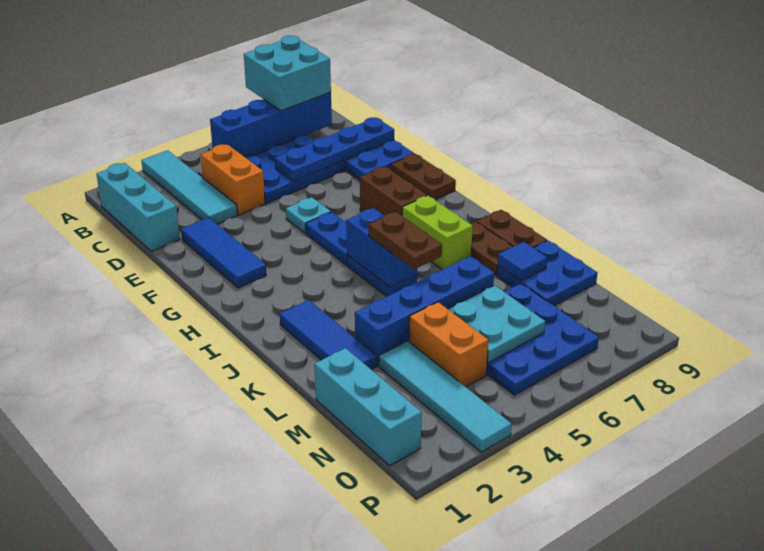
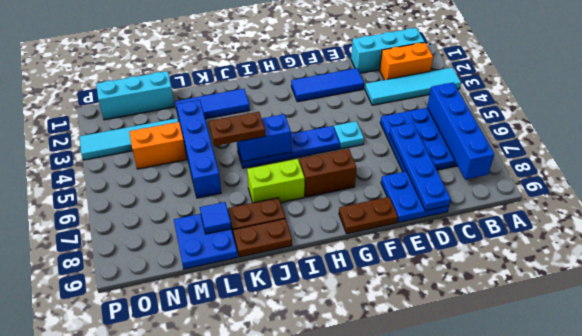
cyan 2x2 brick [244,36,331,111] -> none
orange 1x2 brick [201,144,265,215] -> orange 1x2 brick moved to [380,42,433,80]
blue 3x3 plate [486,283,599,395] -> none
cyan 2x2 plate [448,285,545,363] -> none

